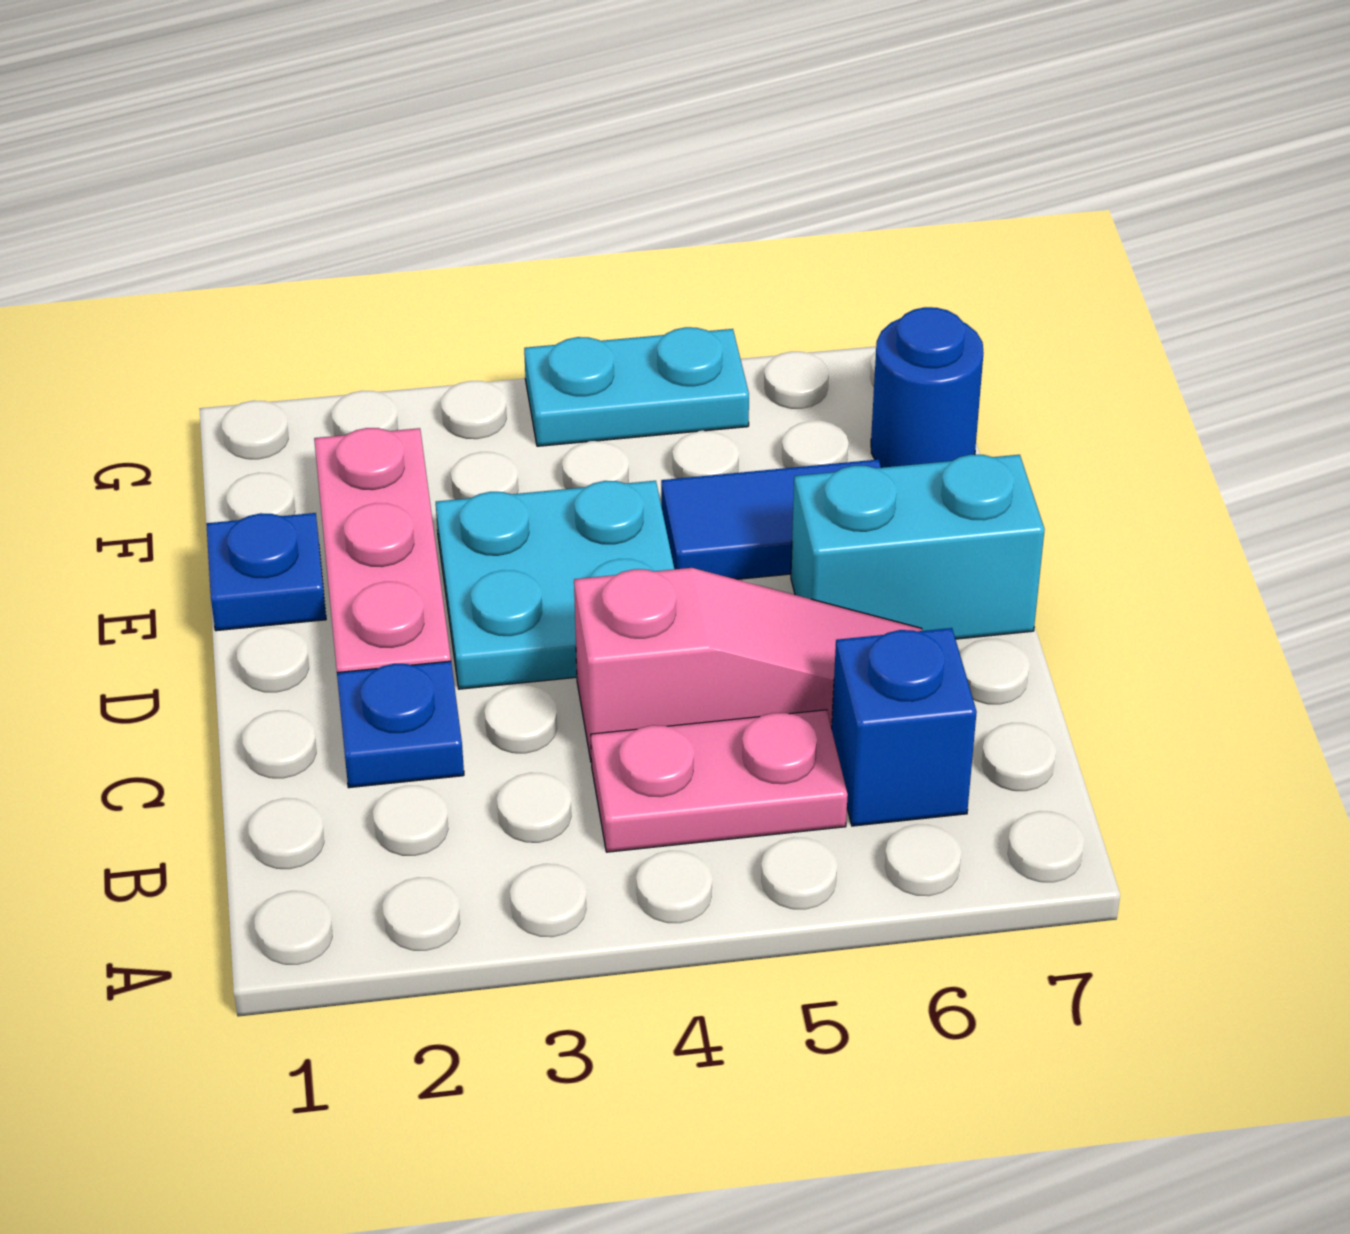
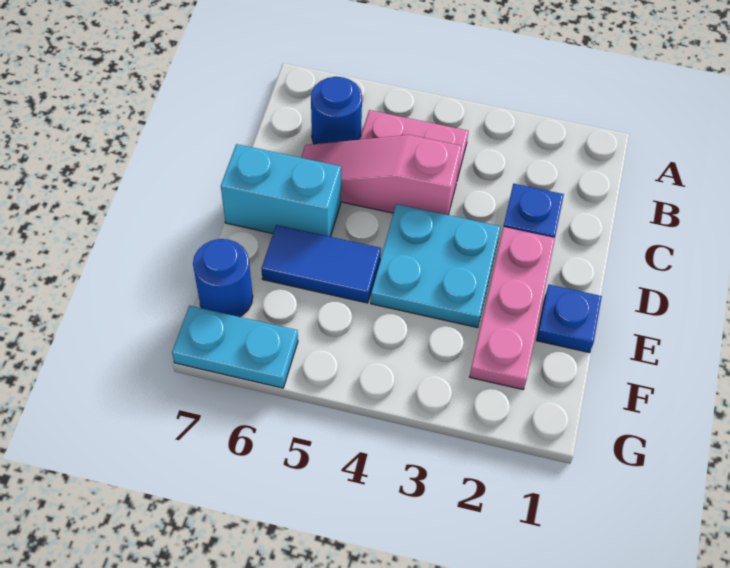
blue 1x1 brick [832,628,977,826] -> blue 1x1 round brick [311,77,362,144]
cyan 1x2 plate [524,327,749,446] -> cyan 1x2 plate moved to [172,306,298,388]

